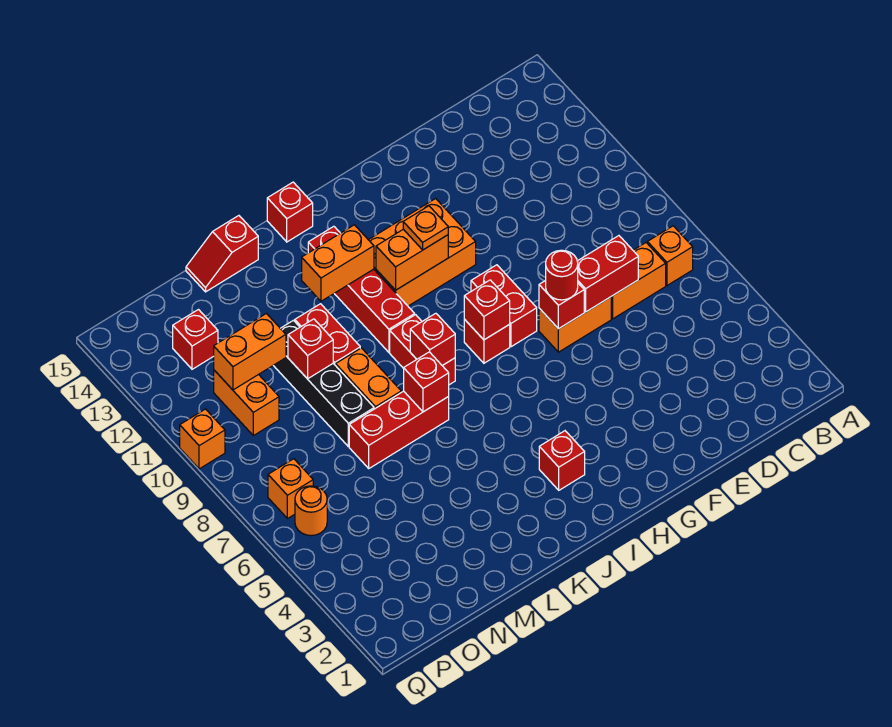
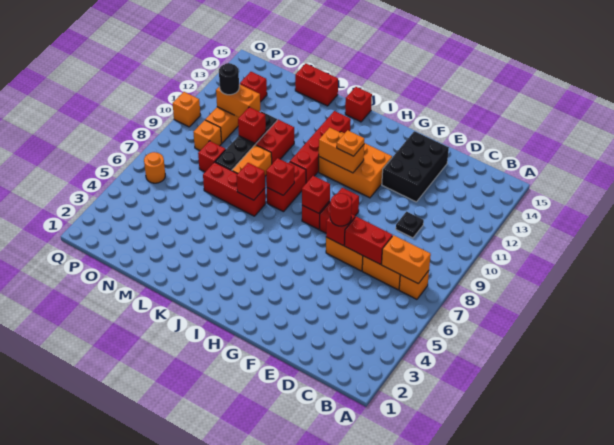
none -> black 1x1 plate [396,212,424,238]
none -> black 2x3 brick [382,131,449,202]
red 1x1 brick [539,431,585,490] -> red 1x1 brick moved to [198,141,226,172]
orange 1x2 brick [302,225,374,301] -> orange 1x2 brick moved to [382,235,431,284]
red 1x2 slope [186,216,258,292] -> red 1x2 brick [295,64,338,106]
none -> black 1x1 round brick [219,63,239,95]
orange 1x1 brick [268,459,313,519] -> orange 1x1 brick moved to [193,120,222,150]

